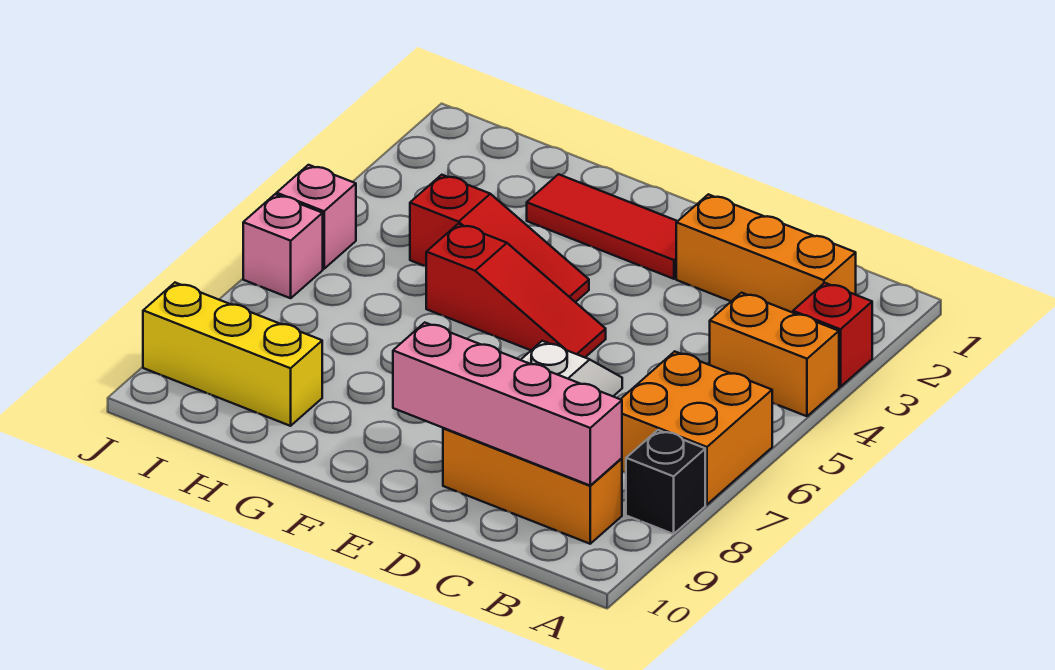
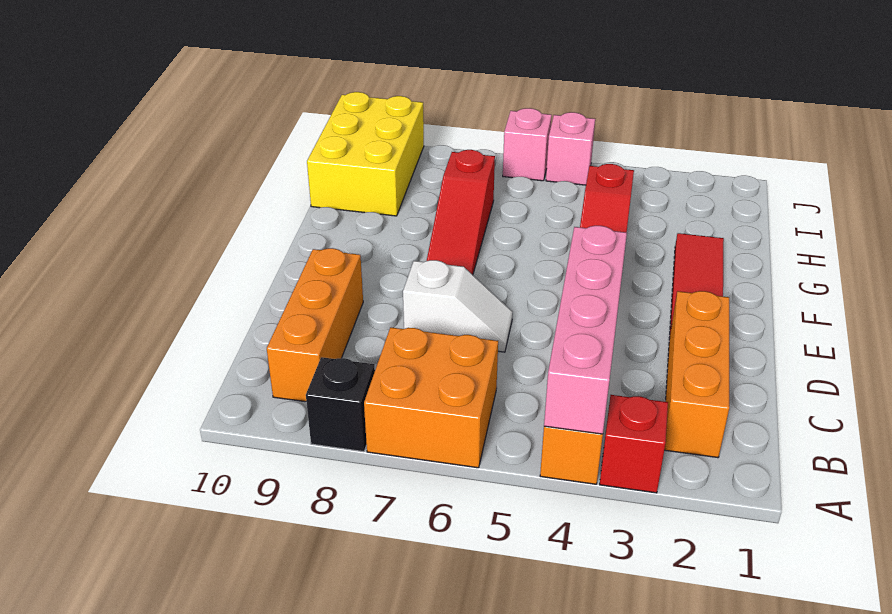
pink 1x4 brick [393,323,622,485] -> pink 1x4 brick moved to [544,226,627,434]
red 1x3 slope [426,224,606,357] -> red 1x3 slope moved to [427,150,495,275]
yellow 1x3 brick [143,283,322,426] -> yellow 2x3 brick [307,92,424,216]

